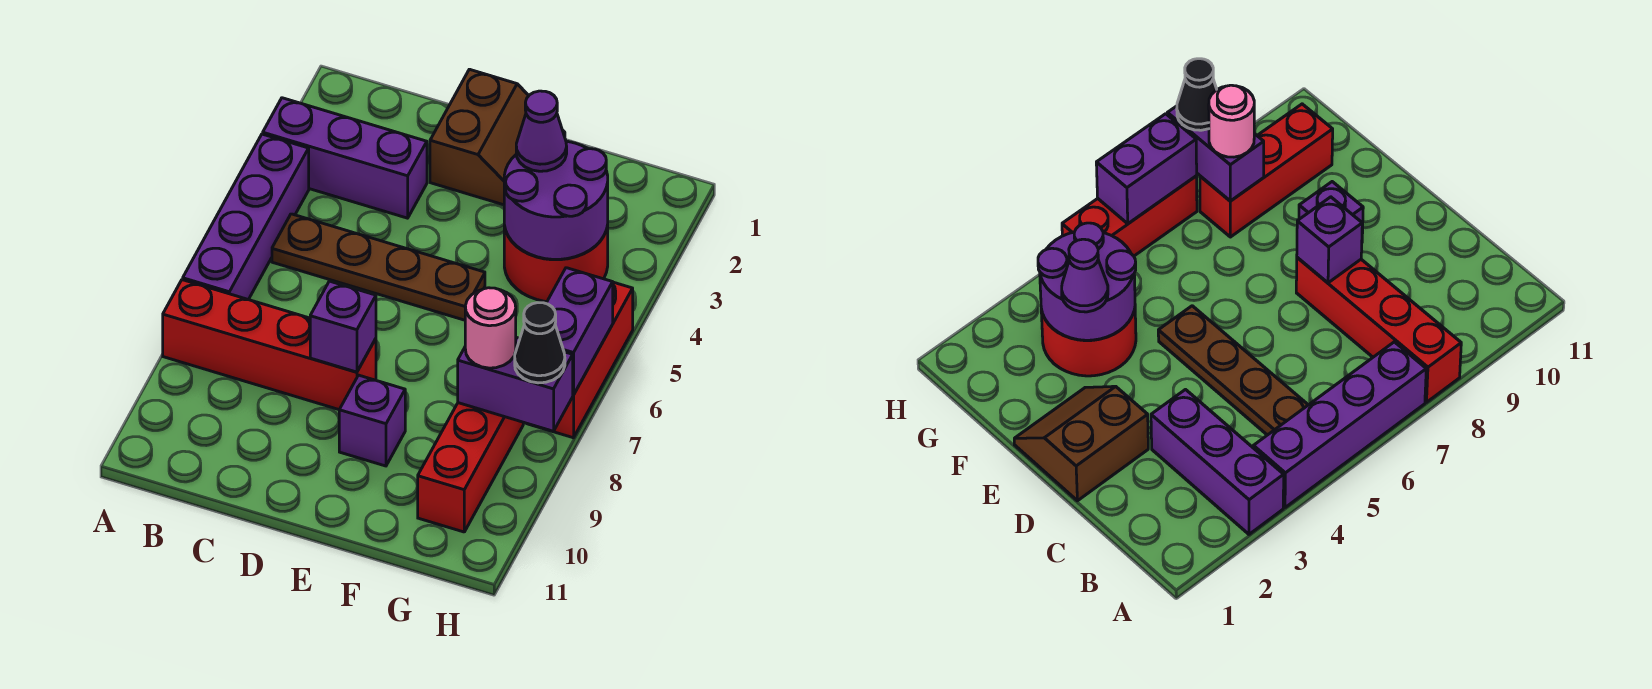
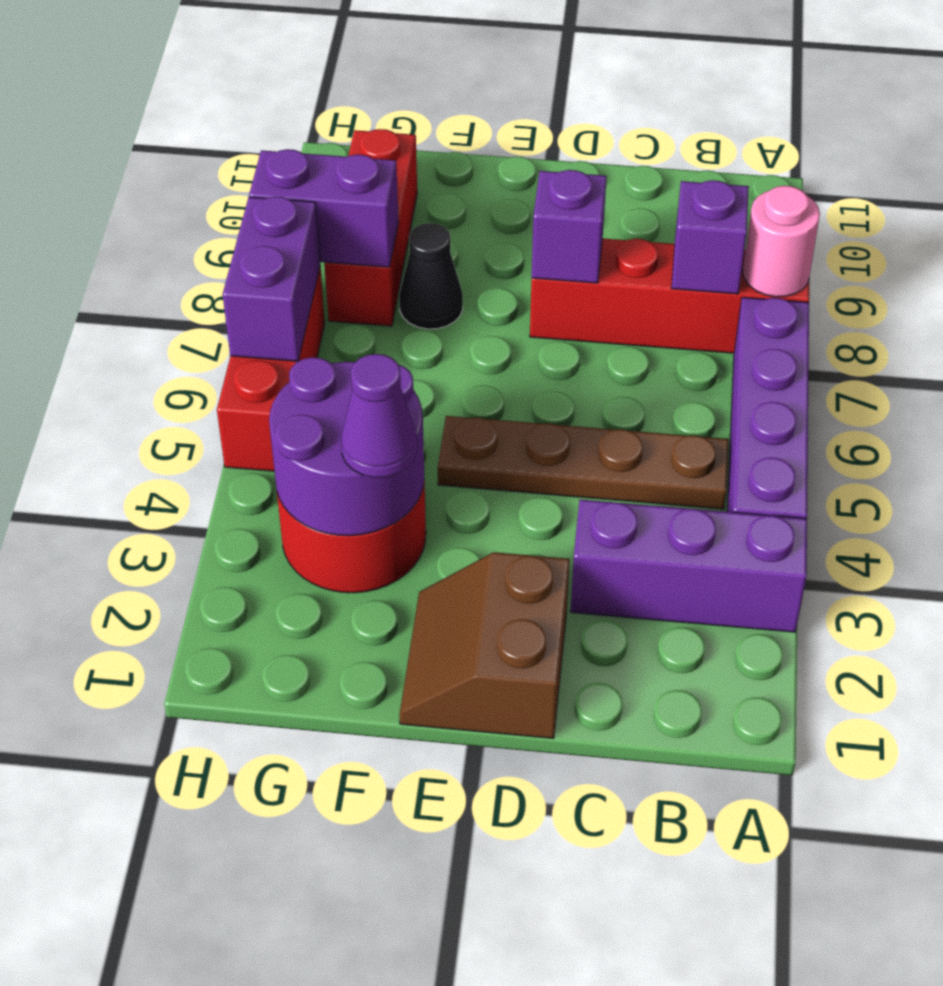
purple 1x1 brick [339,375,405,466] -> purple 1x1 brick moved to [671,180,749,294]
pink 1x1 round brick [465,288,516,368] -> pink 1x1 round brick moved to [743,186,820,297]
black 1x1 cone [515,303,565,383] -> black 1x1 cone moved to [399,223,463,329]

